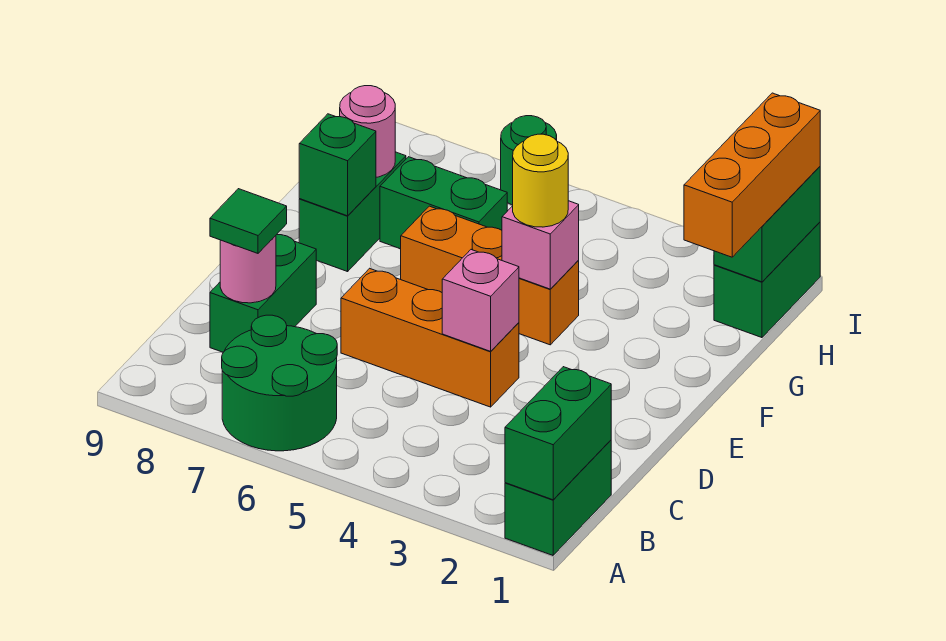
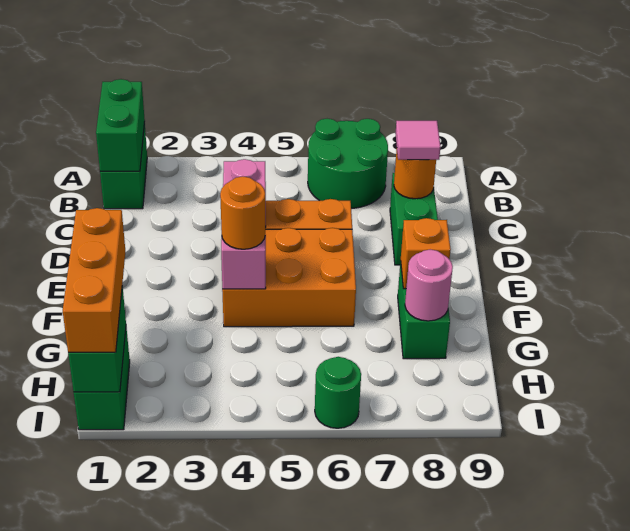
pink 1x1 round brick [220,236,276,303] -> orange 1x1 round brick [394,149,436,199]
green 1x1 tile [210,189,287,253] -> pink 1x1 tile [395,121,440,160]
orange 1x3 brick [401,206,579,345] -> orange 2x3 brick [222,228,356,327]
yellow 1x1 round brick [513,134,568,227] -> orange 1x1 round brick [220,176,265,249]
green 1x1 brick [299,114,376,216] -> orange 1x1 brick [401,218,451,289]
green 1x2 brick [380,157,507,249] -> none

